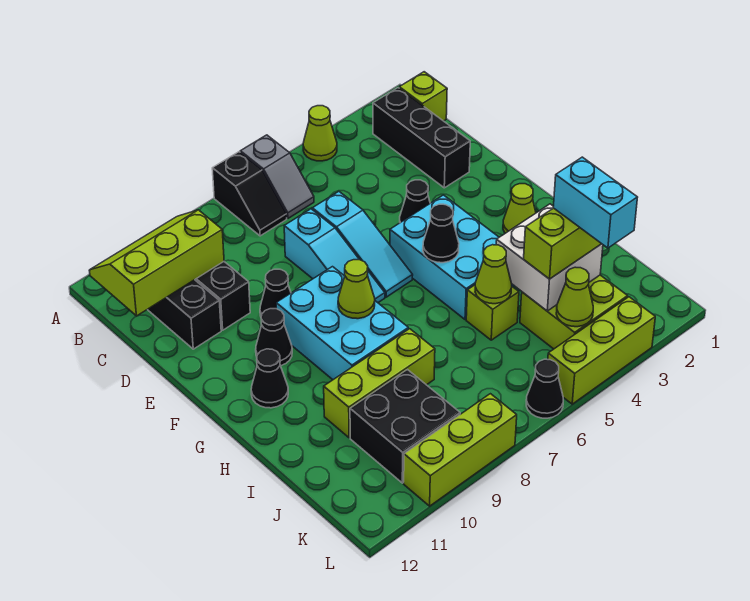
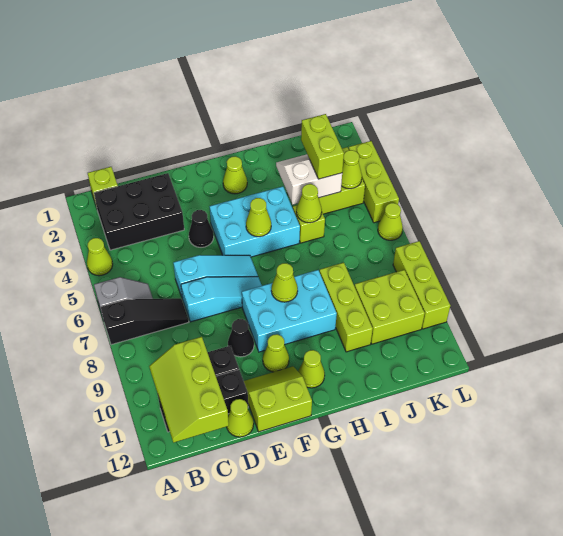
black 1x2 slope [212,152,287,236] -> black 1x3 slope [101,298,189,345]
black 1x3 brick [373,88,470,188] -> black 2x3 brick [94,173,184,250]
none -> lime 1x1 cone [227,399,254,437]
none -> lime 2x2 slope [244,366,312,432]
black 1x1 cone [256,309,292,366] -> lime 1x1 cone [263,334,289,372]
black 1x1 cone [423,204,459,263] -> lime 1x1 cone [246,198,271,237]
black 1x1 cone [251,349,288,408] -> lime 1x1 cone [298,350,325,388]
white 2x2 brick [496,204,603,311] -> white 2x2 slope [276,154,342,205]
cyan 1x2 brick [553,157,638,248] -> none
black 2x2 brick [350,370,460,483] -> lime 2x2 brick [354,270,425,344]
black 1x1 cone [526,359,563,418] -> lime 1x1 cone [378,203,403,240]

